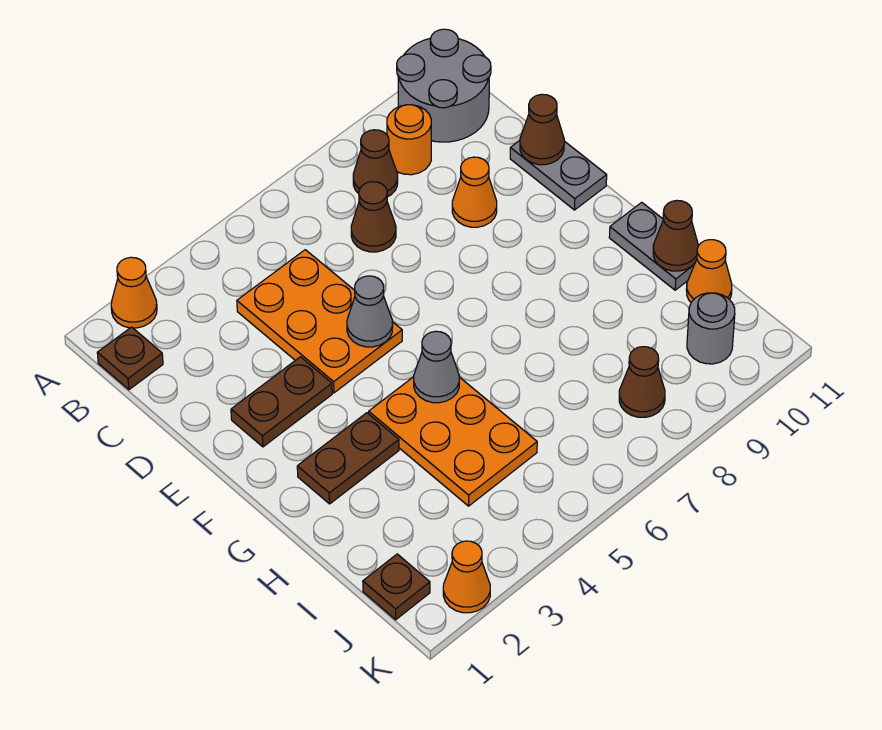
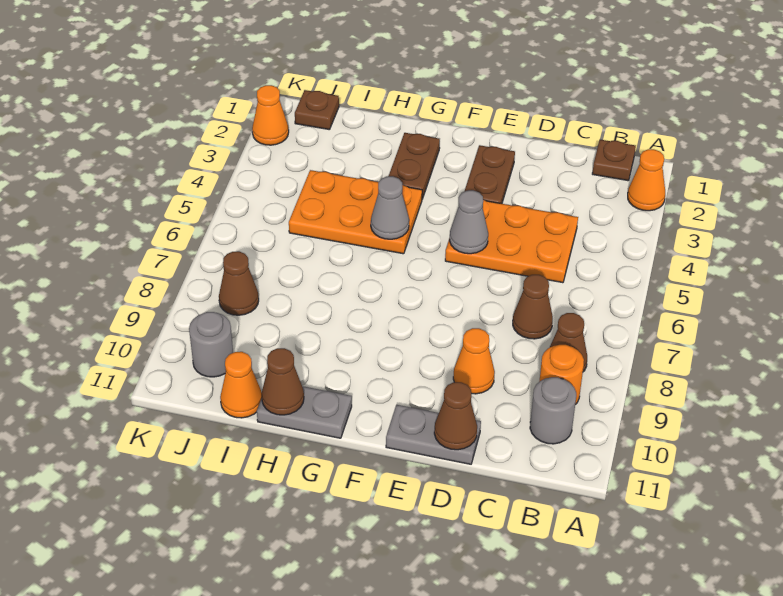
grey 2x2 round brick [397,29,491,142] -> grey 1x1 round brick [530,377,576,444]

